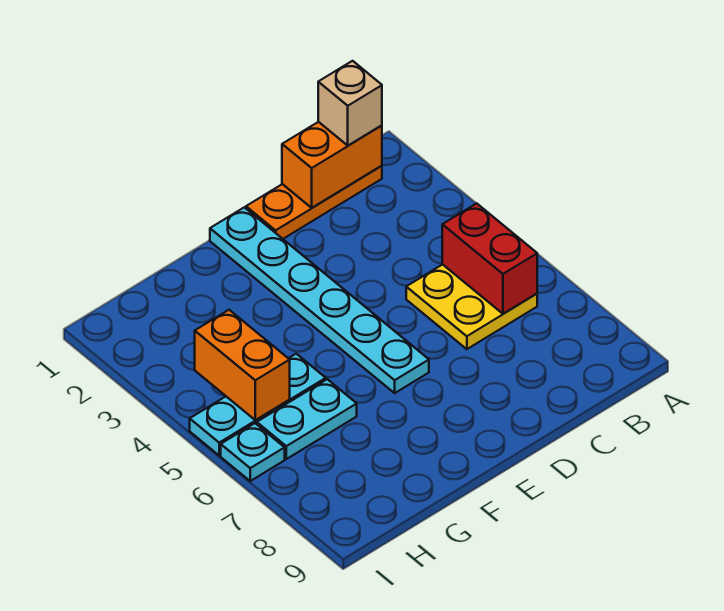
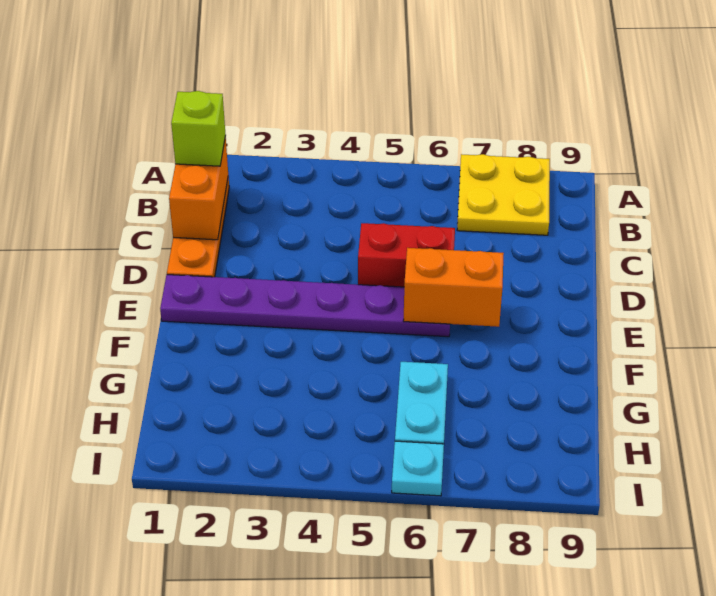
tan 1x1 brick [318,61,382,146] -> lime 1x1 brick [171,91,226,166]
yellow 2x2 plate [406,264,537,349] -> yellow 2x2 plate moved to [457,154,550,235]
red 1x2 brick [442,203,537,314] -> red 1x2 brick moved to [358,223,455,287]
cyan 1x6 plate [210,207,429,393] -> purple 1x6 plate [160,275,450,337]
cyan 1x3 plate [190,354,326,455] -> none
orange 1x2 brick [195,310,290,420] -> orange 1x2 brick moved to [403,248,504,327]

